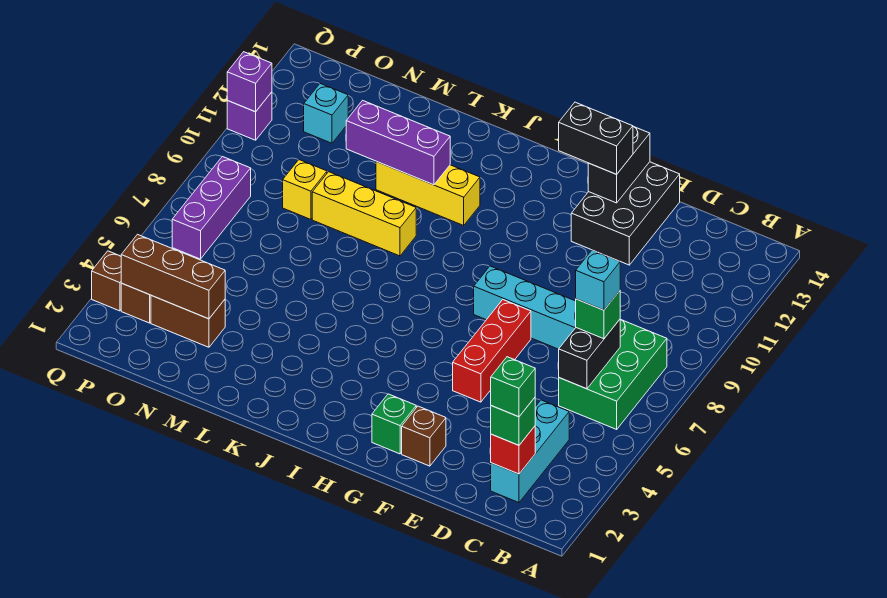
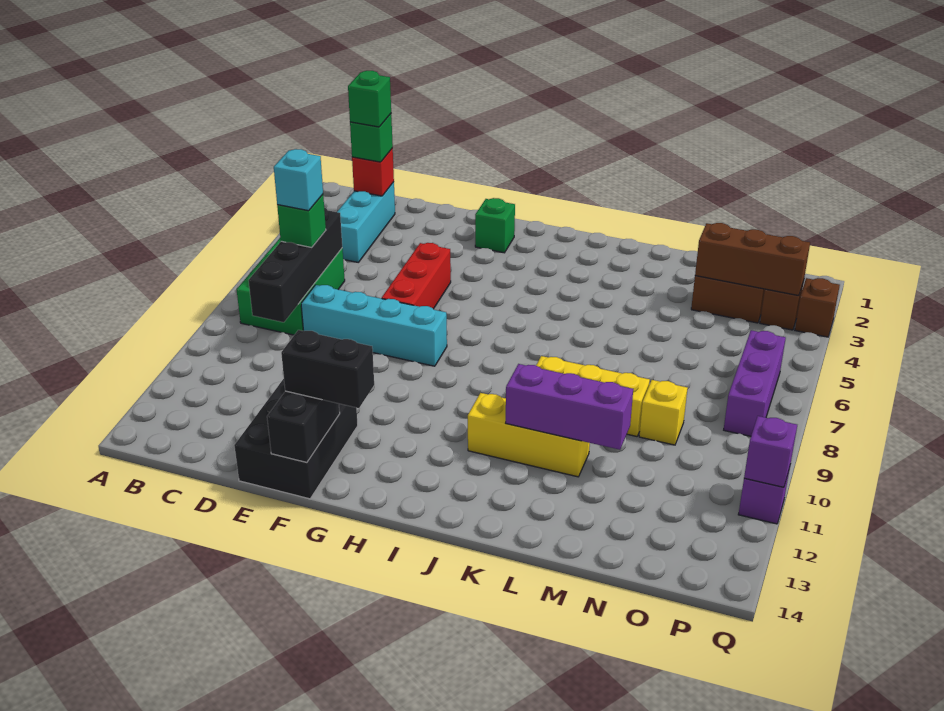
black 1x2 brick [559,320,620,389] -> black 1x4 brick [248,208,342,322]
brown 1x1 brick [402,406,446,466] -> none
cyan 1x1 brick [304,84,348,143] -> none

